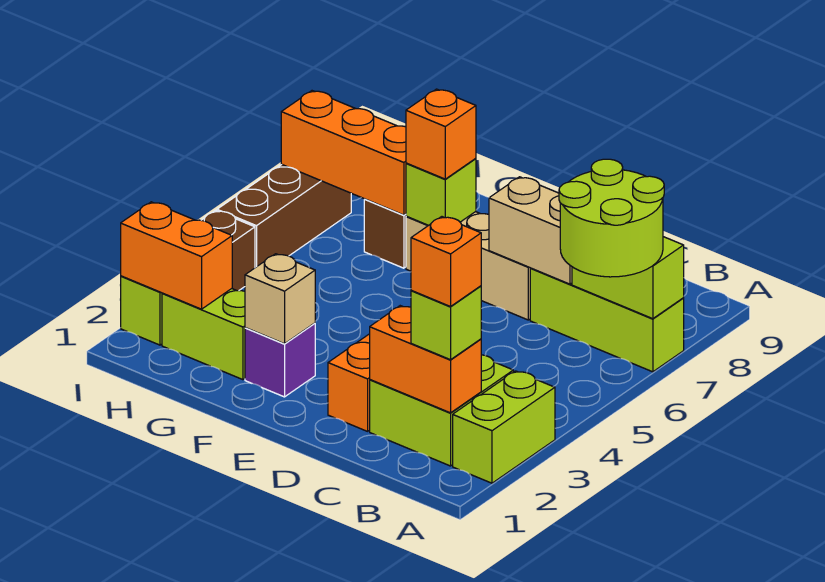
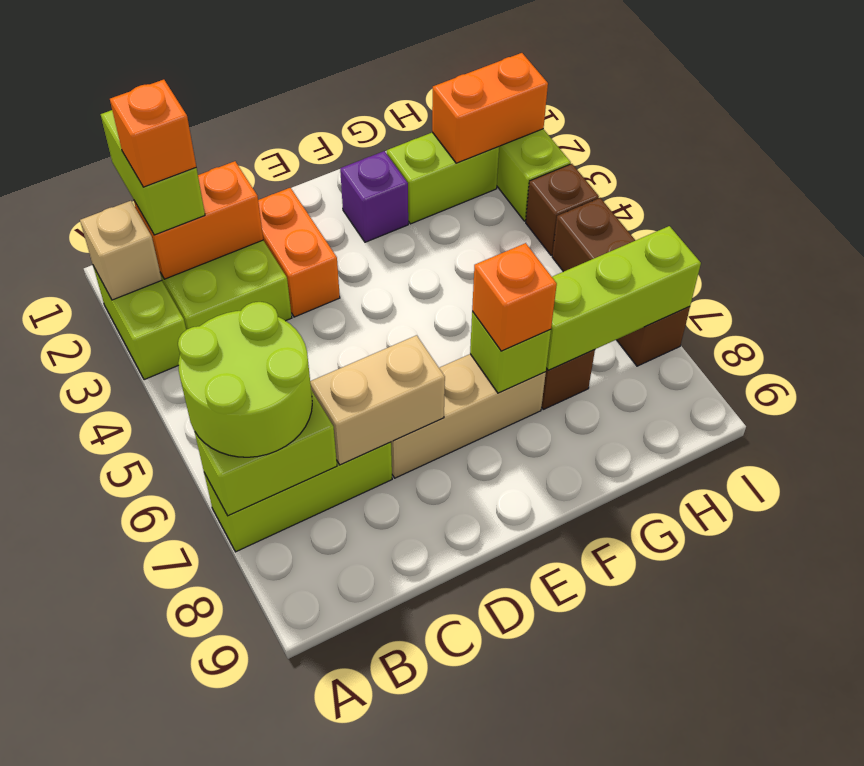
lime 1x1 brick [411,286,481,360] -> lime 1x2 brick [101,110,205,235]
tan 1x1 brick [245,254,315,344] -> tan 1x1 brick moved to [80,201,162,300]
orange 1x3 brick [281,91,406,215] -> lime 1x3 brick [546,226,701,370]

